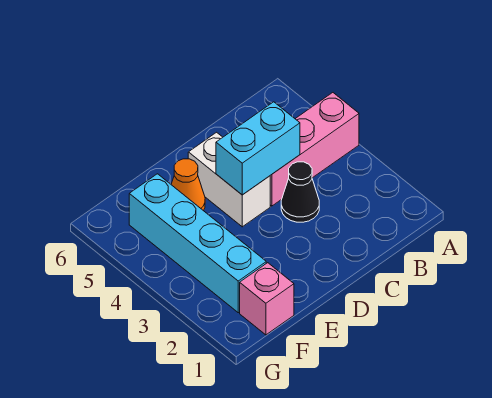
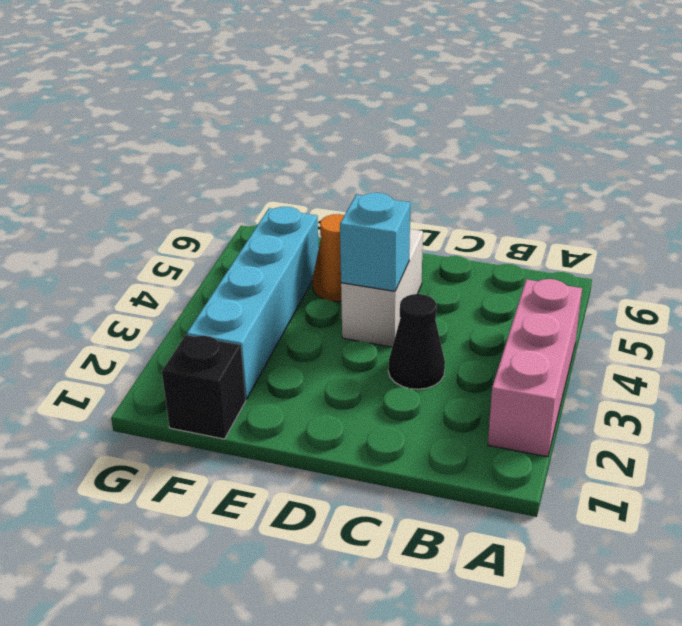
pink 1x3 brick [270,93,359,206] -> pink 1x3 brick turned to [488,279,582,457]
cyan 1x2 brick [216,102,300,195] -> cyan 1x1 brick [340,193,410,291]
pink 1x1 brick [240,263,294,335] -> black 1x1 brick [162,335,246,439]

